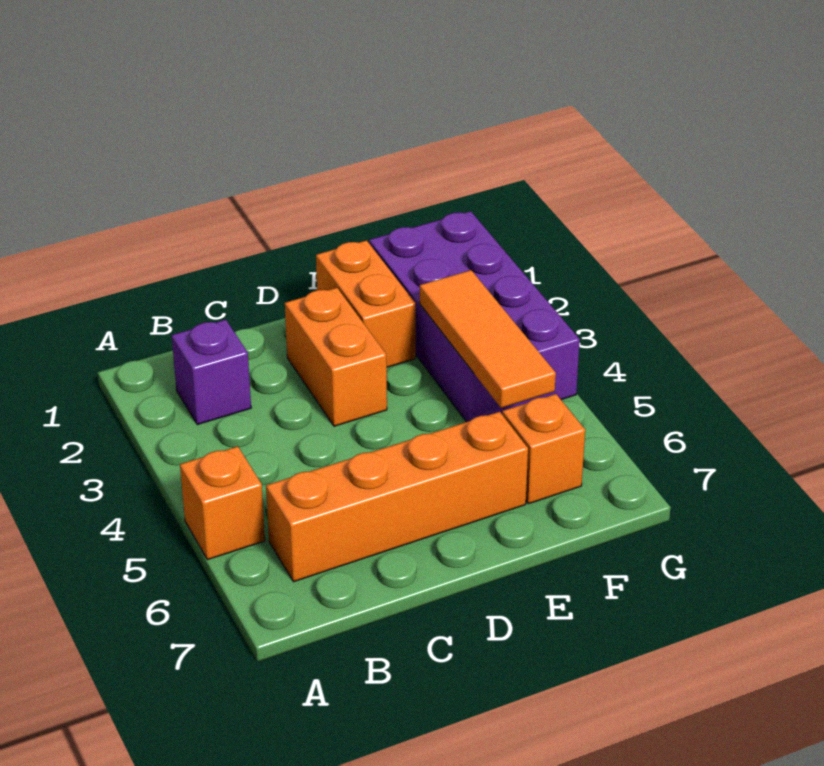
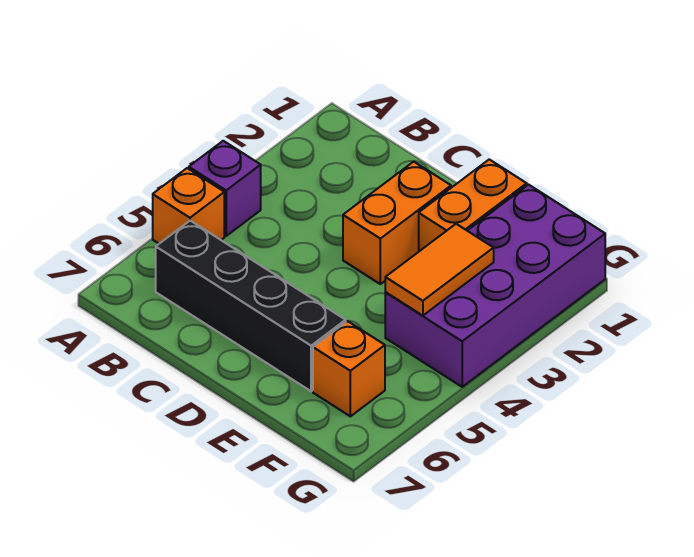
purple 1x1 brick [172,320,251,425] -> purple 1x1 brick moved to [189,141,261,236]
orange 1x4 brick [266,412,528,582] -> black 1x4 brick [156,221,346,391]
orange 1x3 tile [420,270,556,408] -> orange 1x2 tile [385,224,494,316]

